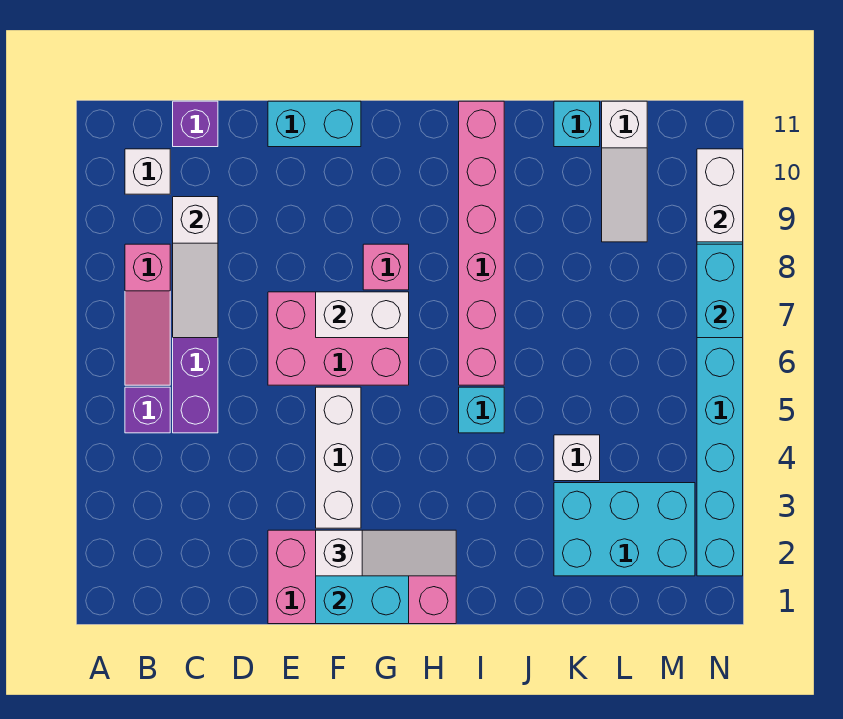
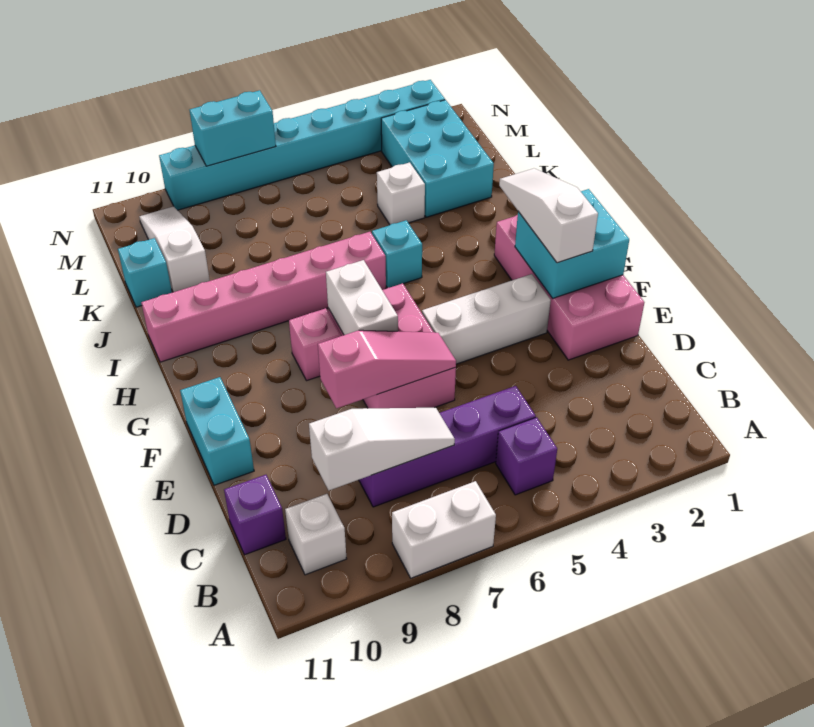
pink 1x3 slope [125,244,170,385] -> pink 1x3 slope moved to [318,330,456,408]
white 1x3 slope [602,101,647,242] -> white 1x3 slope turned to [139,206,210,292]
white 1x2 brick [697,149,743,242] -> white 1x2 brick moved to [392,481,496,578]

